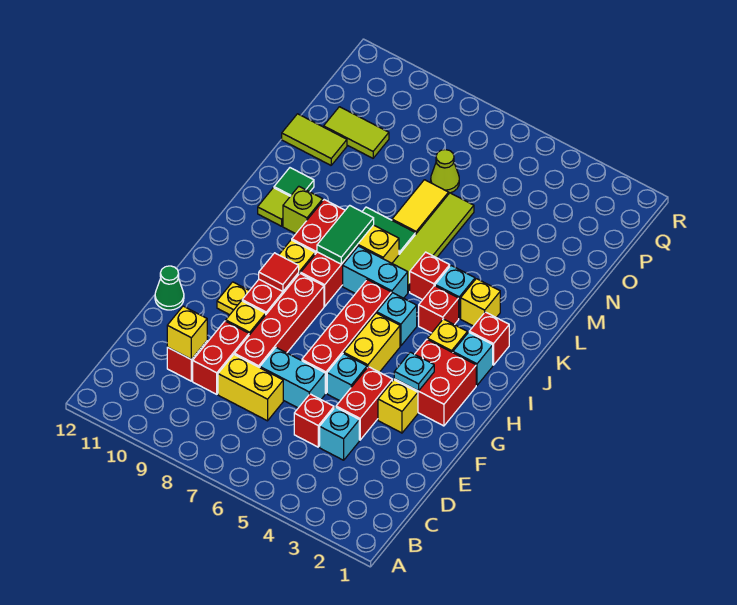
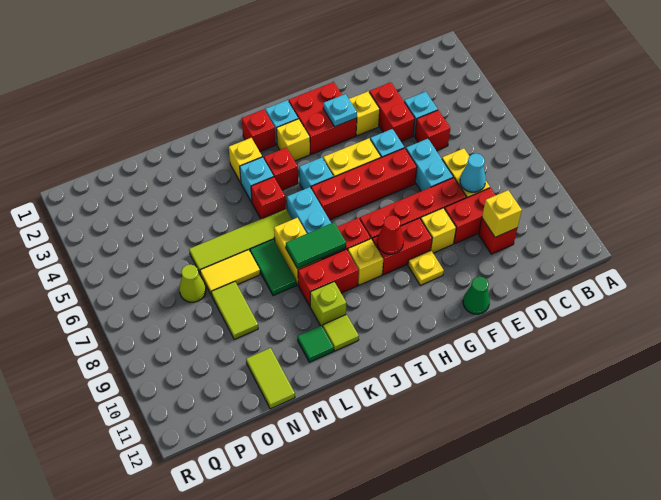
none -> cyan 1x1 cone [460,153,486,192]
red 1x2 brick [336,367,392,440] -> red 1x2 brick turned to [369,82,415,141]
red 1x1 tile [259,253,299,291] -> red 1x1 cone [377,215,404,254]
lime 1x2 tile [324,107,389,158] -> lime 1x2 tile moved to [211,282,258,339]

